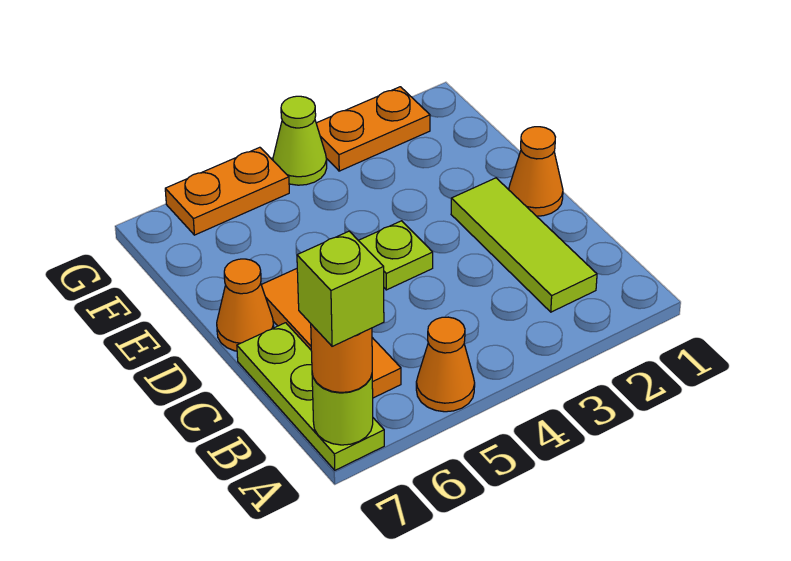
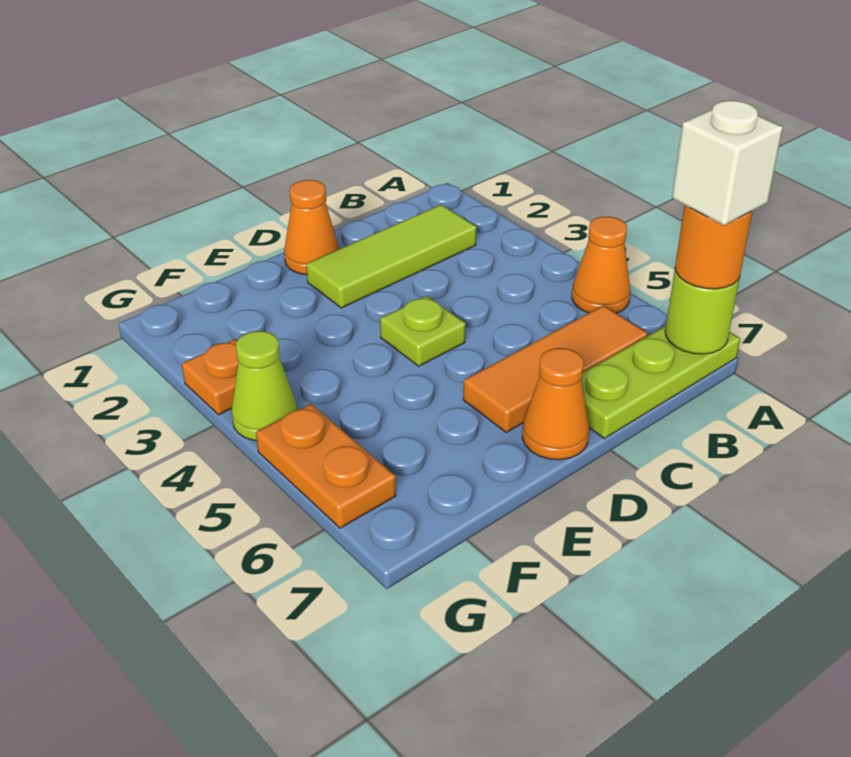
lime 1x1 brick [297,231,384,346] -> white 1x1 brick [672,101,783,225]
orange 1x2 plate [316,87,430,171] -> orange 1x1 plate [182,339,238,415]

